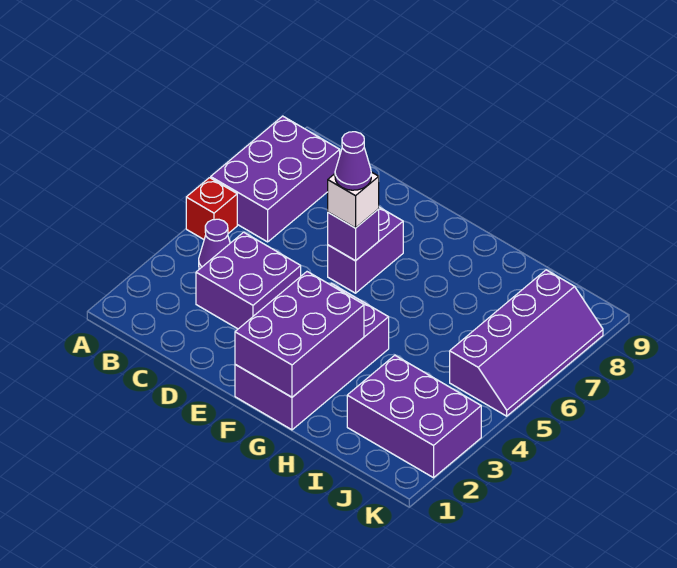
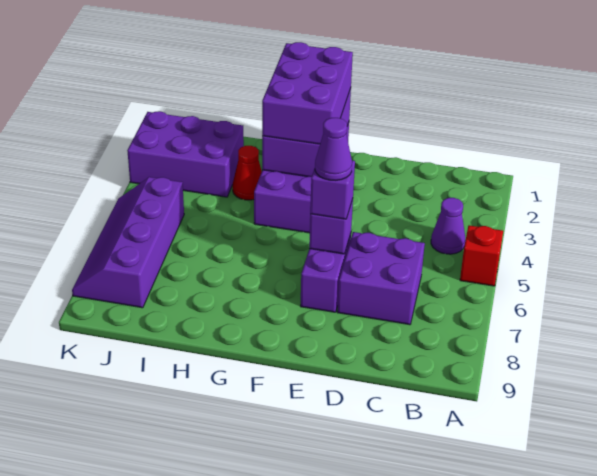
purple 2x3 brick [211,116,340,242] -> purple 2x3 brick moved to [262,42,353,144]
purple 2x2 brick [196,232,301,329] -> purple 2x2 brick moved to [337,232,425,325]
white 1x1 brick [328,172,379,228] -> purple 1x1 brick [310,161,355,219]
none -> red 1x1 cone [232,146,262,200]

